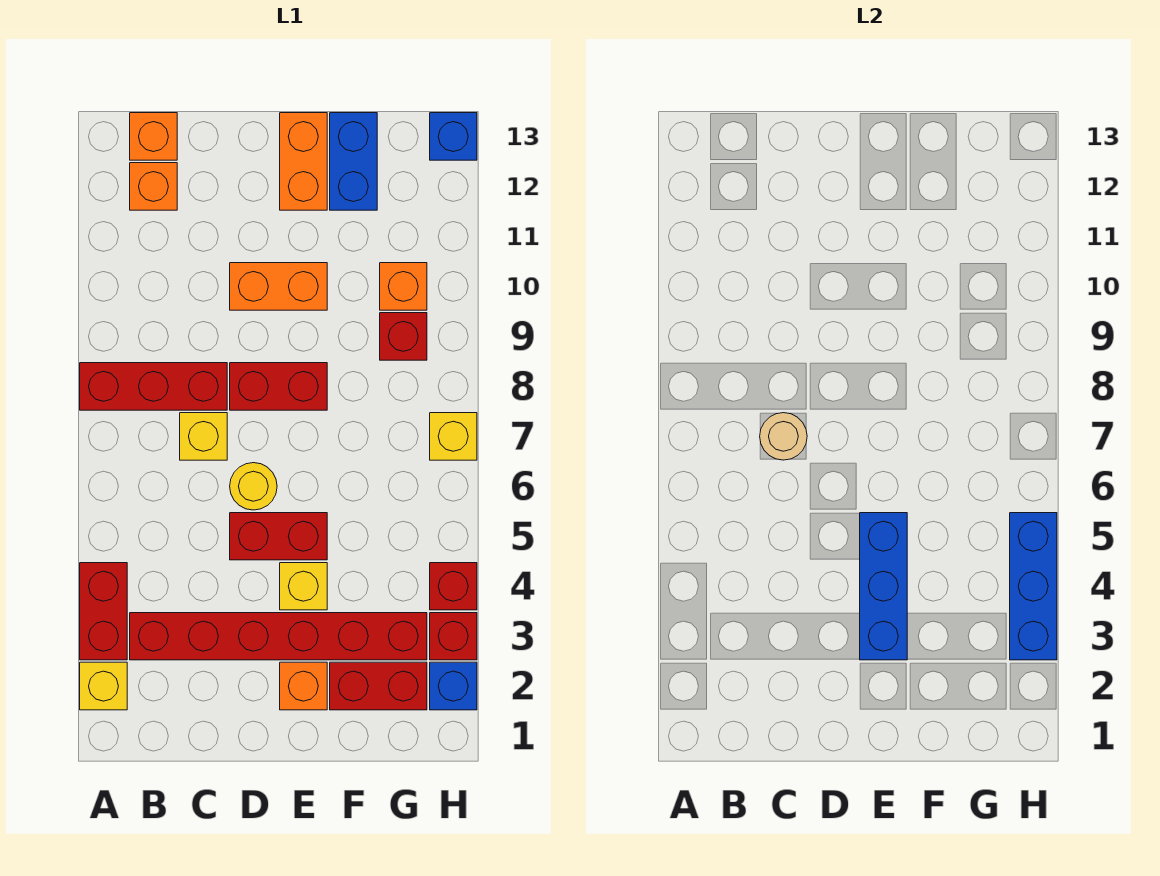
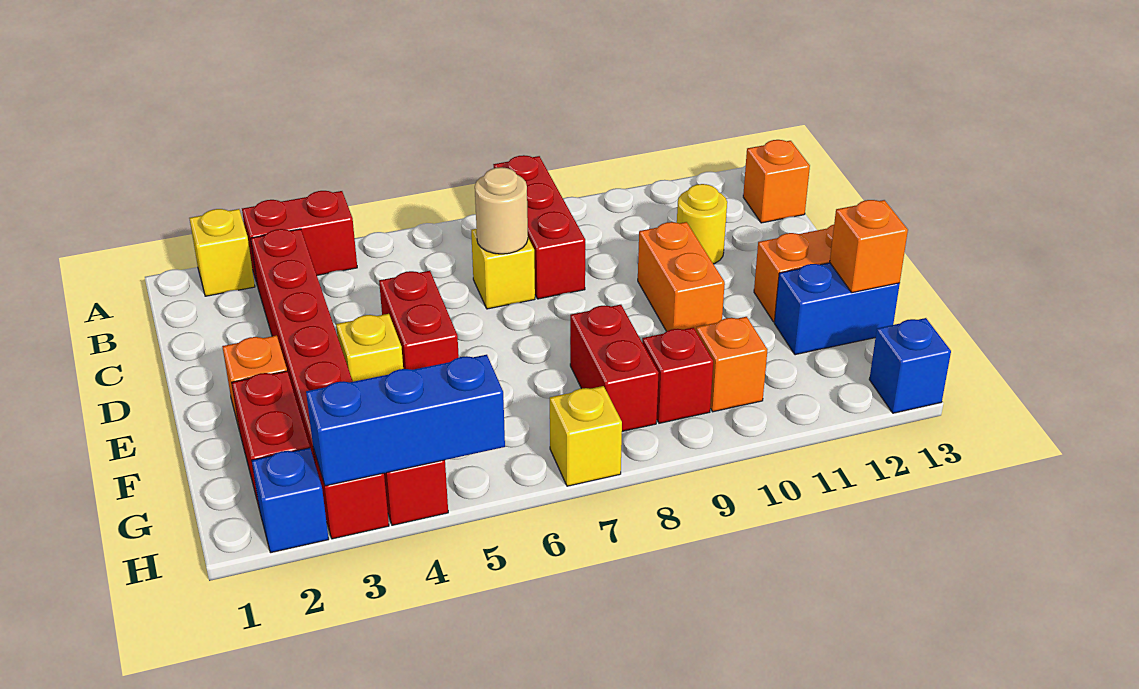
orange 1x1 brick [130,163,177,210] -> orange 1x1 brick moved to [830,200,908,293]
yellow 1x1 round brick [230,463,277,510] -> yellow 1x1 round brick moved to [677,184,727,264]
red 1x2 brick [230,363,327,410] -> red 1x2 brick moved to [570,305,659,431]
blue 1x3 brick [860,513,907,660] -> none

